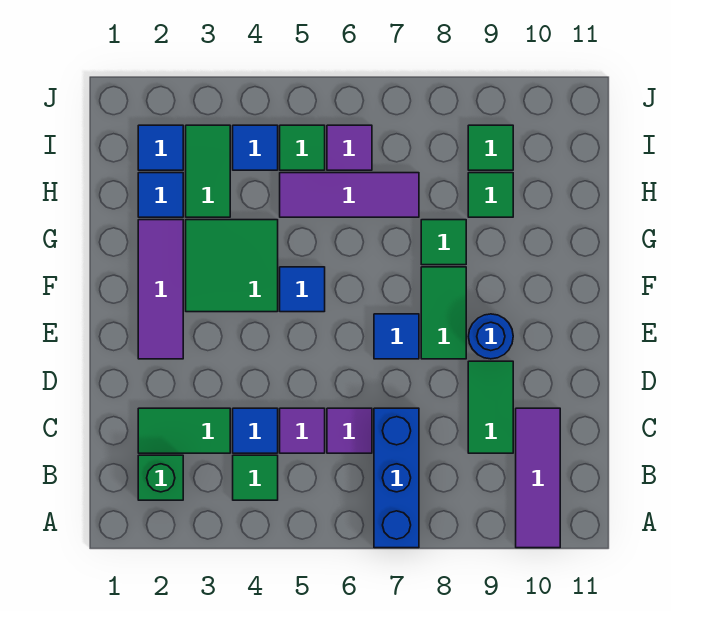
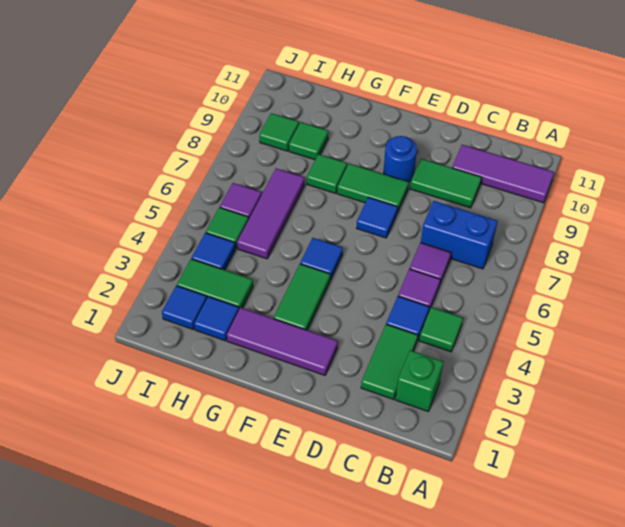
blue 1x3 brick [374,408,419,548] -> blue 1x2 brick [421,201,497,269]
green 2x2 tile [186,220,278,312] -> green 1x2 tile [274,264,330,330]

